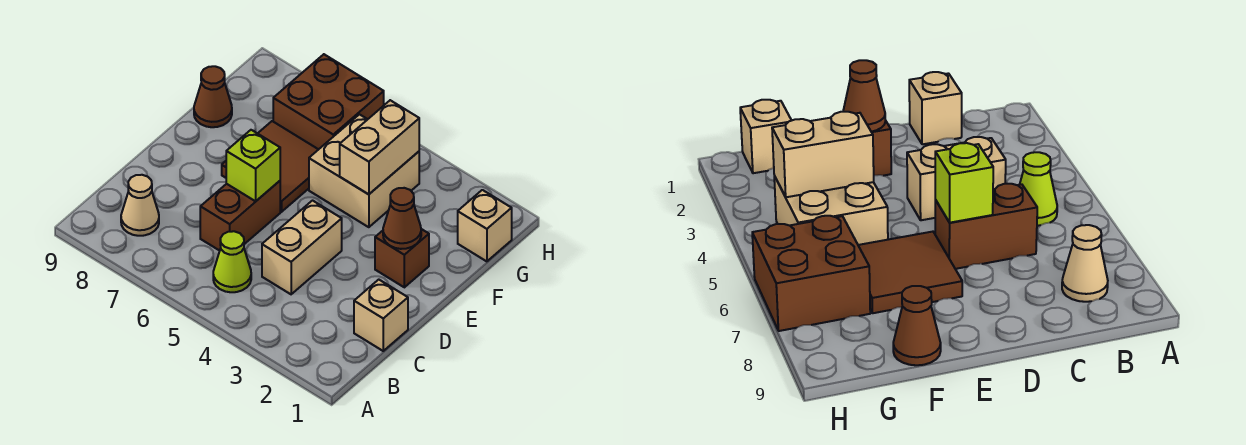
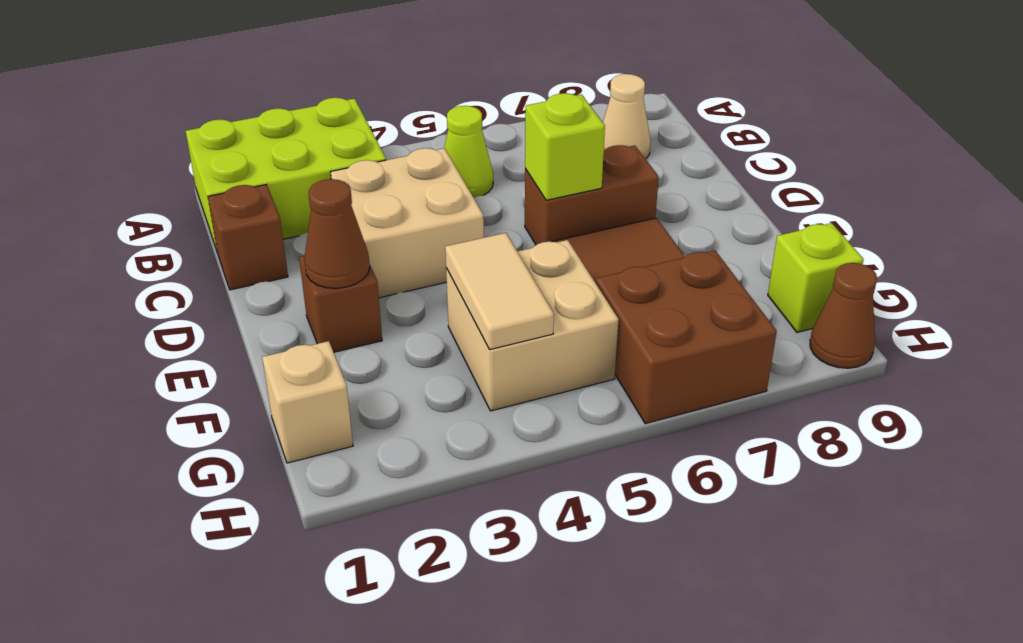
none -> lime 2x3 brick [186,98,386,253]
tan 1x1 brick [354,280,408,351] -> brown 1x1 brick [208,184,288,290]
tan 1x2 brick [262,201,342,294] -> tan 2x2 brick [330,148,484,298]
brown 1x2 brick [200,181,280,251] -> brown 1x2 brick turned to [525,145,659,245]
tan 1x2 brick [340,100,419,194] -> tan 1x2 tile [445,233,554,350]
brown 1x1 cone [194,66,232,127] -> brown 1x1 cone moved to [810,263,877,368]
none -> lime 1x1 brick [768,223,864,332]

